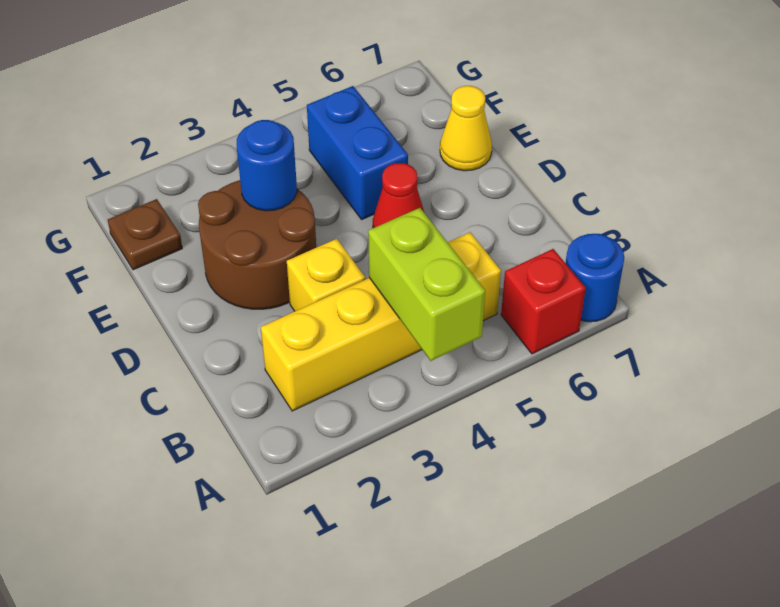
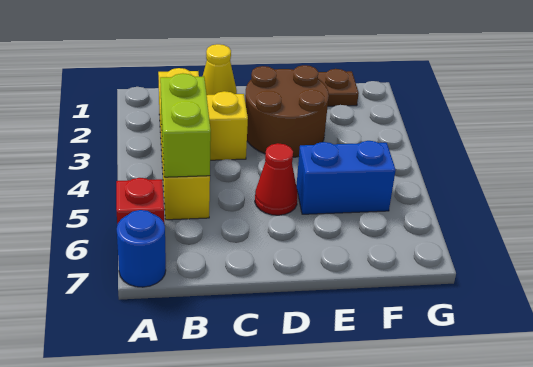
lime 1x2 brick [368,208,485,361] -> lime 1x2 brick turned to [160,73,211,177]
blue 1x1 round brick [237,120,297,211] -> none
yellow 1x1 cone [440,86,492,171] -> yellow 1x1 cone moved to [203,44,237,95]

